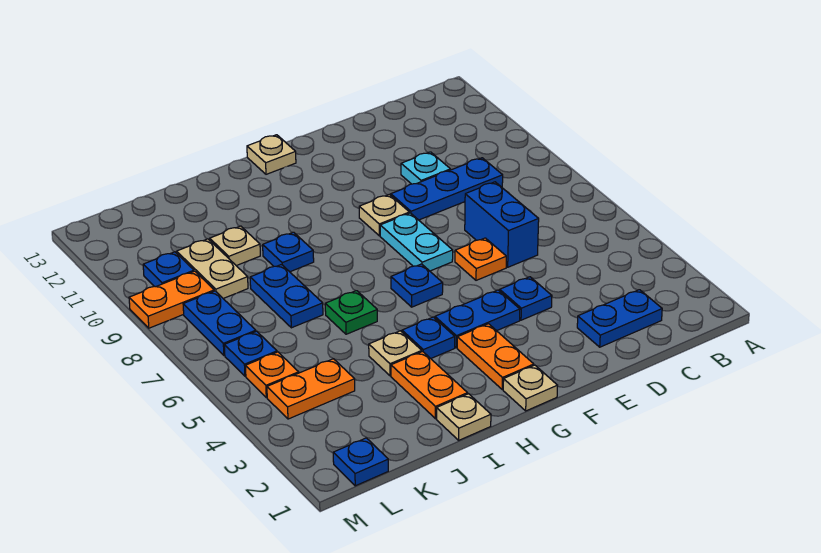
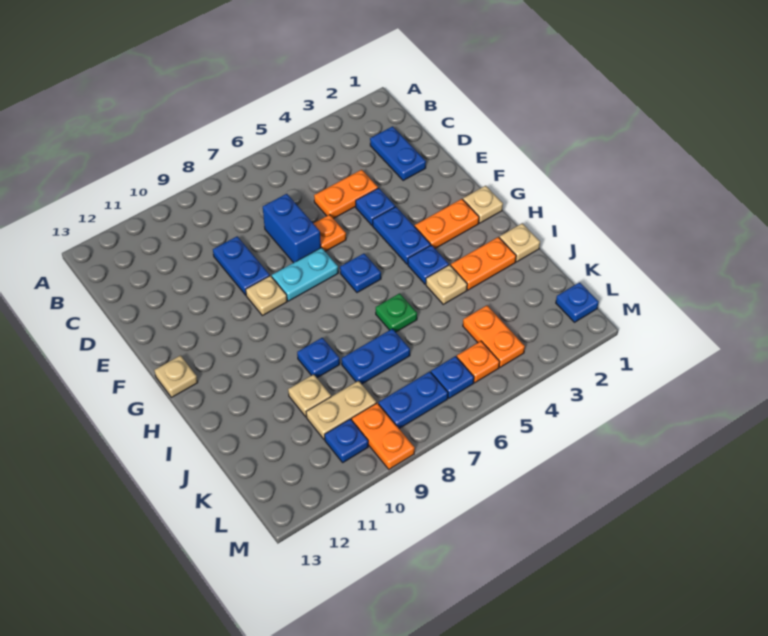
blue 1x3 plate [391,158,503,220] -> blue 1x2 plate [213,236,270,295]
none -> orange 1x2 plate [314,170,378,219]
blue 1x2 brick [465,182,539,267] -> blue 1x2 brick turned to [263,194,321,263]
cyan 1x1 plate [401,152,451,184] -> none

